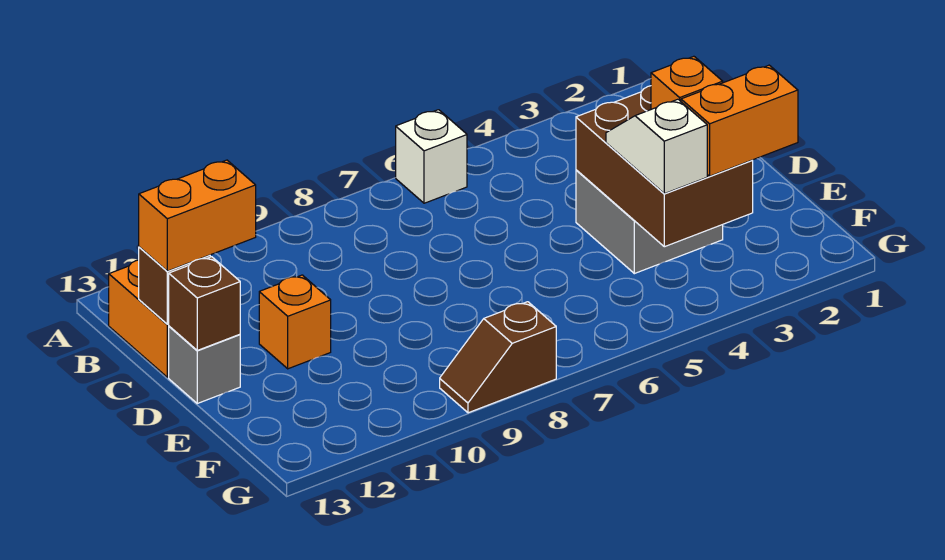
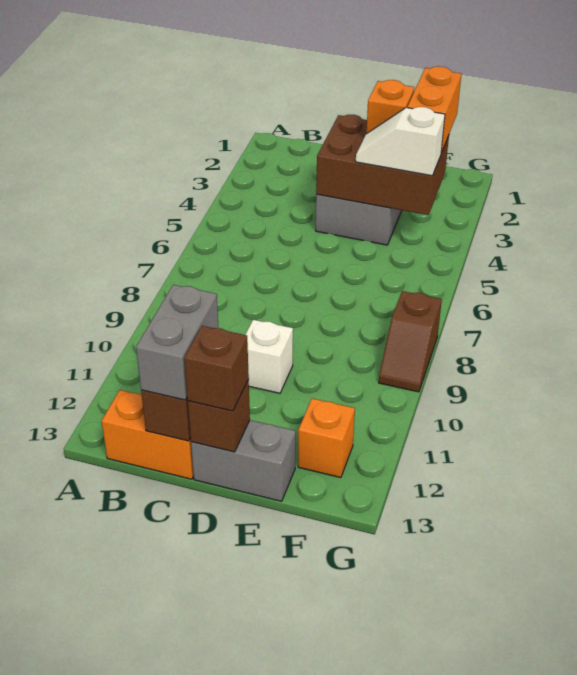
white 1x1 brick [396,110,467,203] -> white 1x1 brick moved to [245,320,293,393]
orange 1x2 brick [139,160,256,271] -> grey 1x2 brick [136,285,219,400]
orange 1x1 brick [259,275,331,369] -> orange 1x1 brick moved to [298,398,355,478]
grey 1x1 brick [169,326,240,403] -> grey 1x2 brick [191,420,296,501]
none -> brown 1x1 brick [184,326,249,411]

